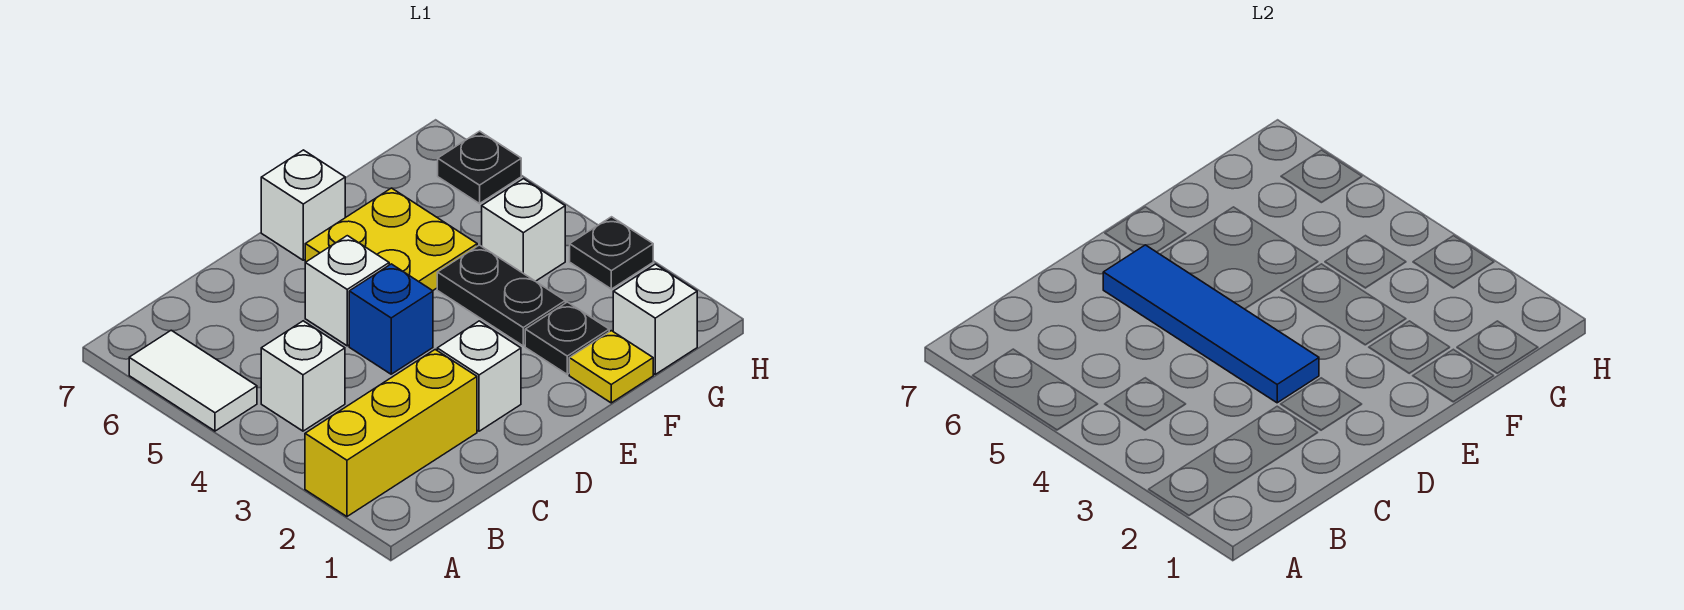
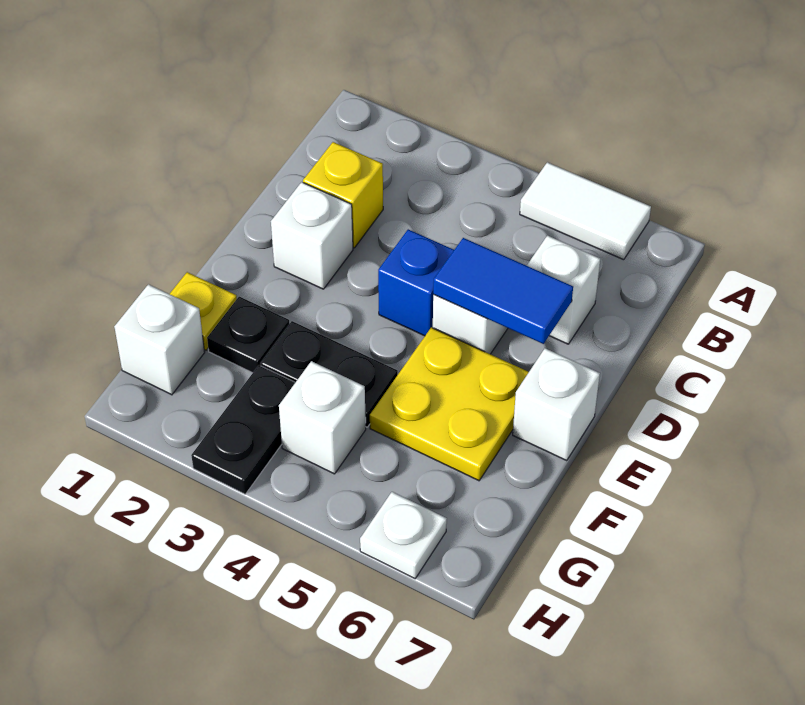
yellow 1x3 brick [305,350,477,517] -> yellow 1x1 brick [303,142,383,248]
white 1x1 brick [261,321,345,431] -> white 1x1 brick moved to [527,235,600,344]
blue 1x4 tile [1103,245,1319,403] -> blue 1x2 tile [433,238,573,344]
black 1x1 plate [570,217,653,289] -> black 1x2 plate [191,365,295,494]
black 1x1 plate [438,131,521,204] -> white 1x1 plate [360,492,447,579]

